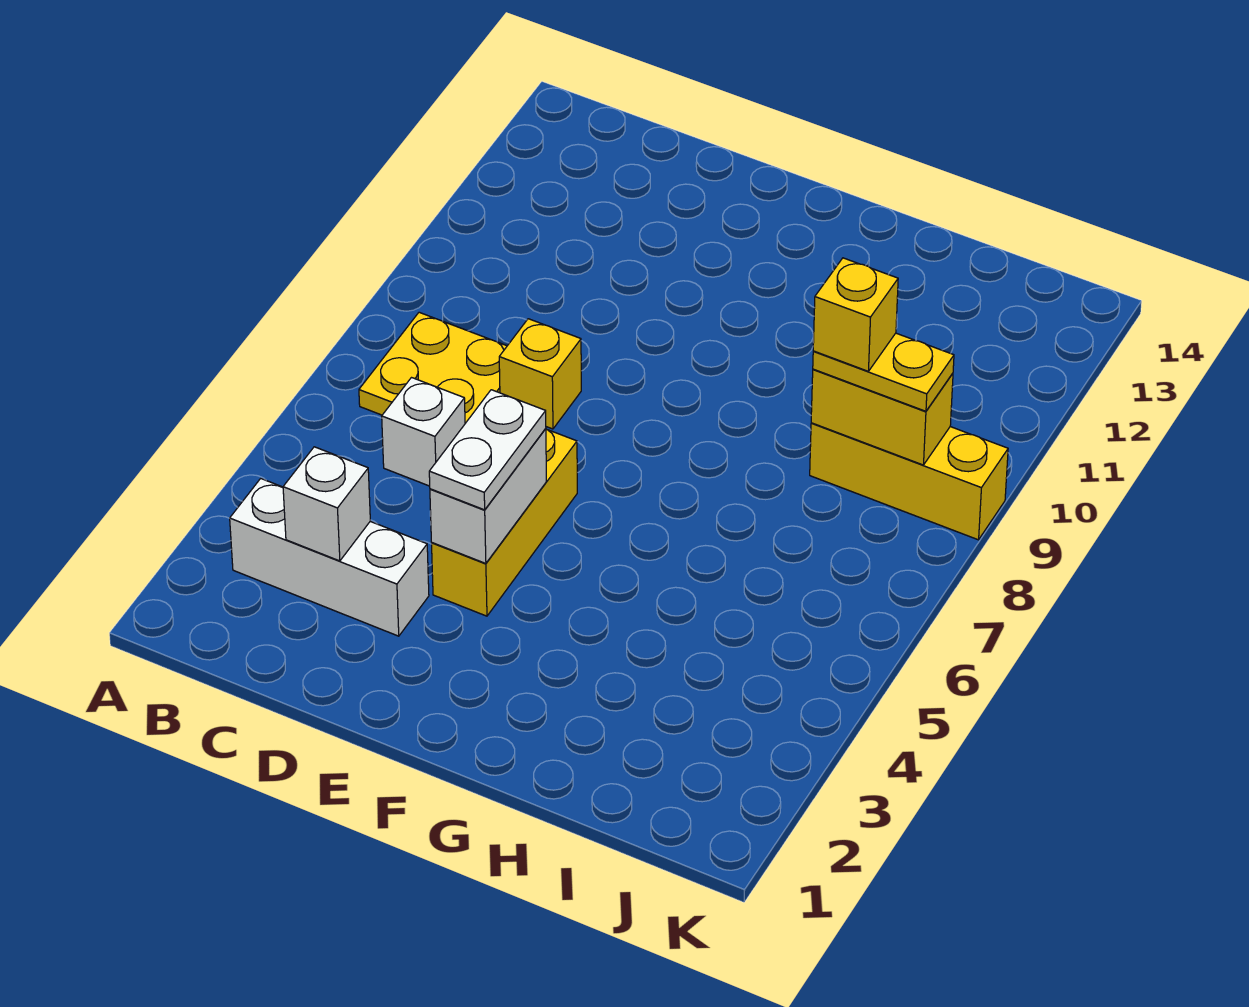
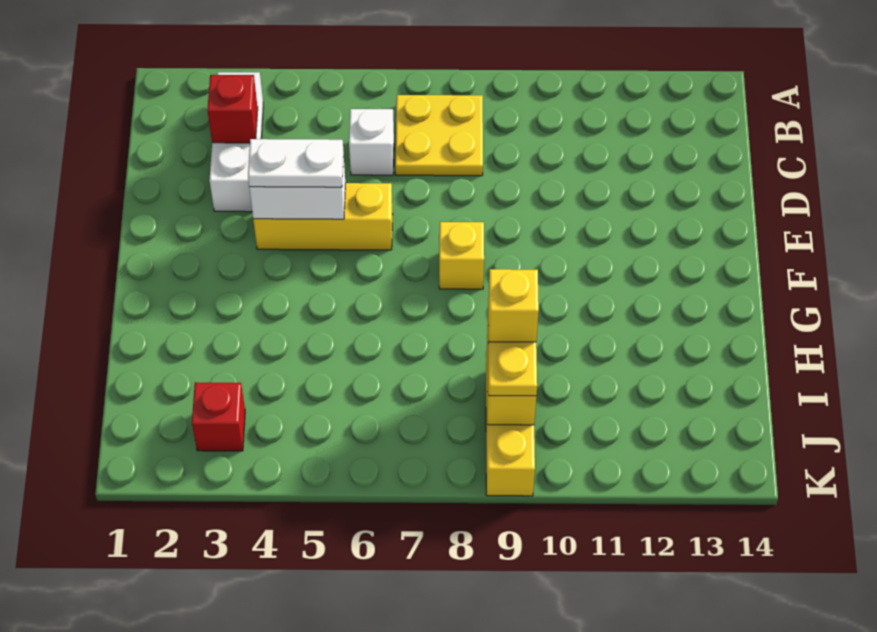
white 1x1 brick [283,447,370,561] -> red 1x1 brick [207,75,258,143]
yellow 1x1 brick [499,319,581,429] -> yellow 1x1 brick moved to [439,222,484,289]
none -> red 1x1 brick [192,382,245,451]

